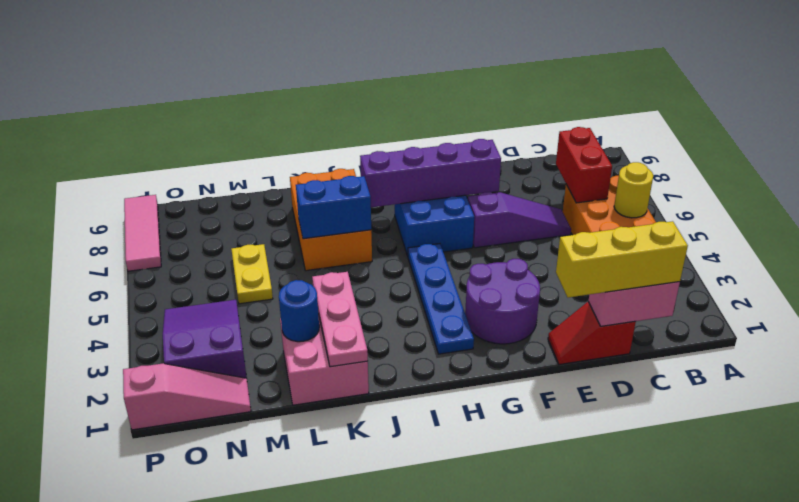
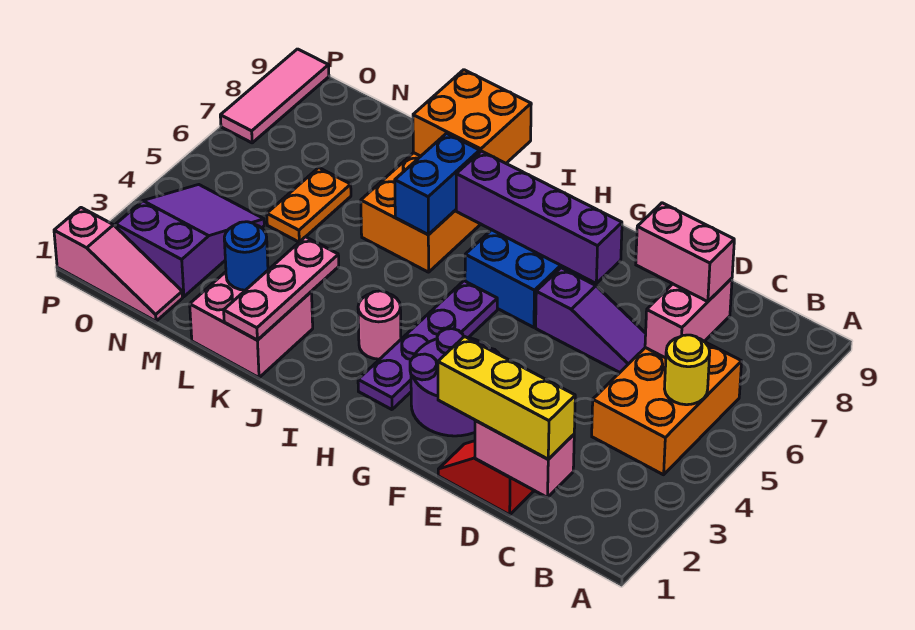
red 1x2 brick [556,127,612,203] -> pink 1x2 brick [645,278,732,358]
none -> pink 1x2 brick [636,203,734,302]
blue 1x4 plate [408,244,474,354] -> purple 1x4 plate [358,281,497,410]
none -> pink 1x1 round brick [358,291,401,359]
blue 1x2 brick [296,176,371,239] -> blue 1x2 brick turned to [395,133,480,235]
none -> orange 2x2 brick [413,70,531,163]
yellow 1x2 plate [231,244,273,304] -> orange 1x2 plate [267,168,351,242]

